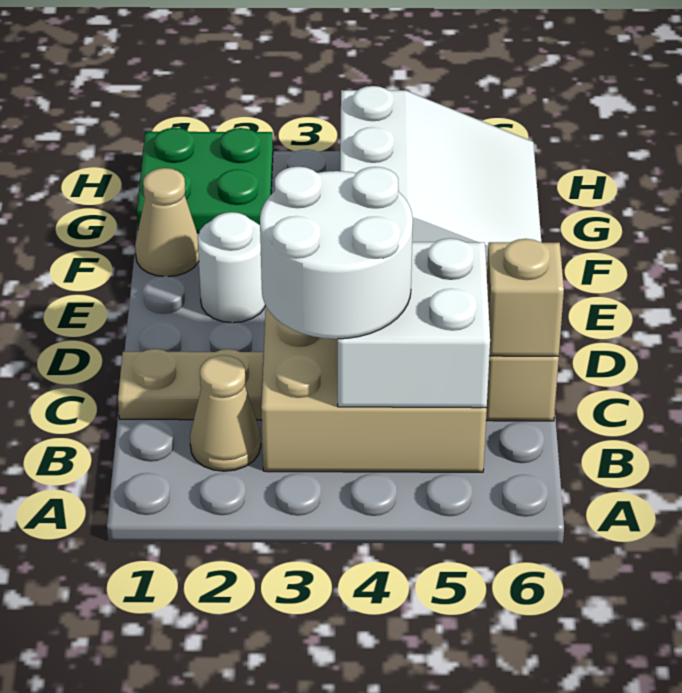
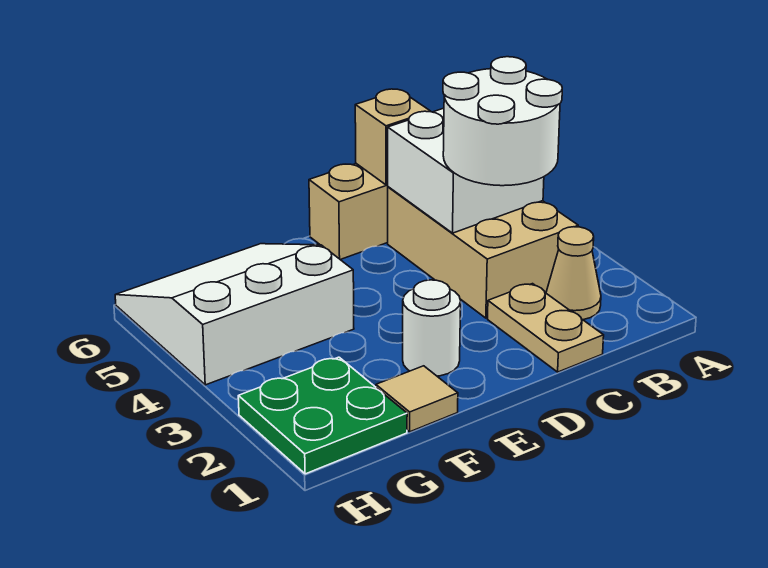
tan 1x1 cone [135,168,199,277] -> tan 1x1 tile [376,366,458,432]

